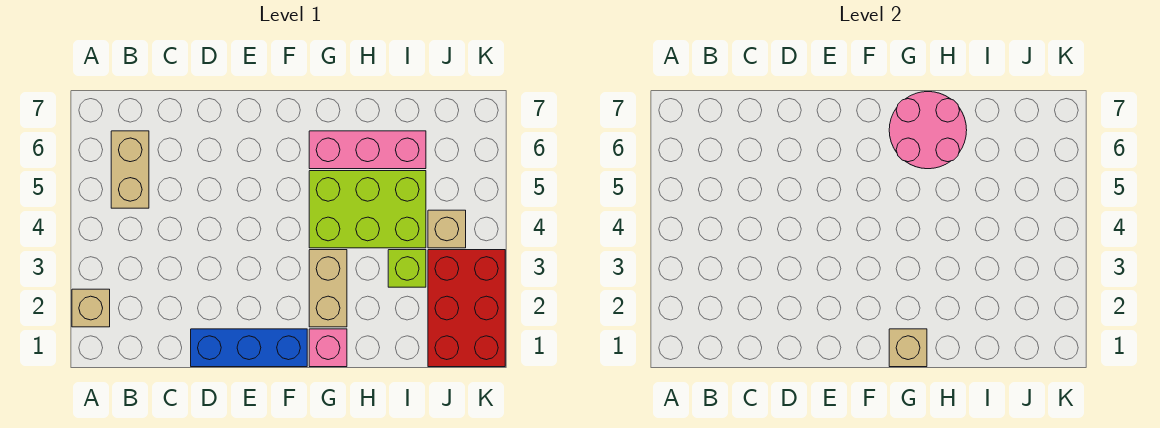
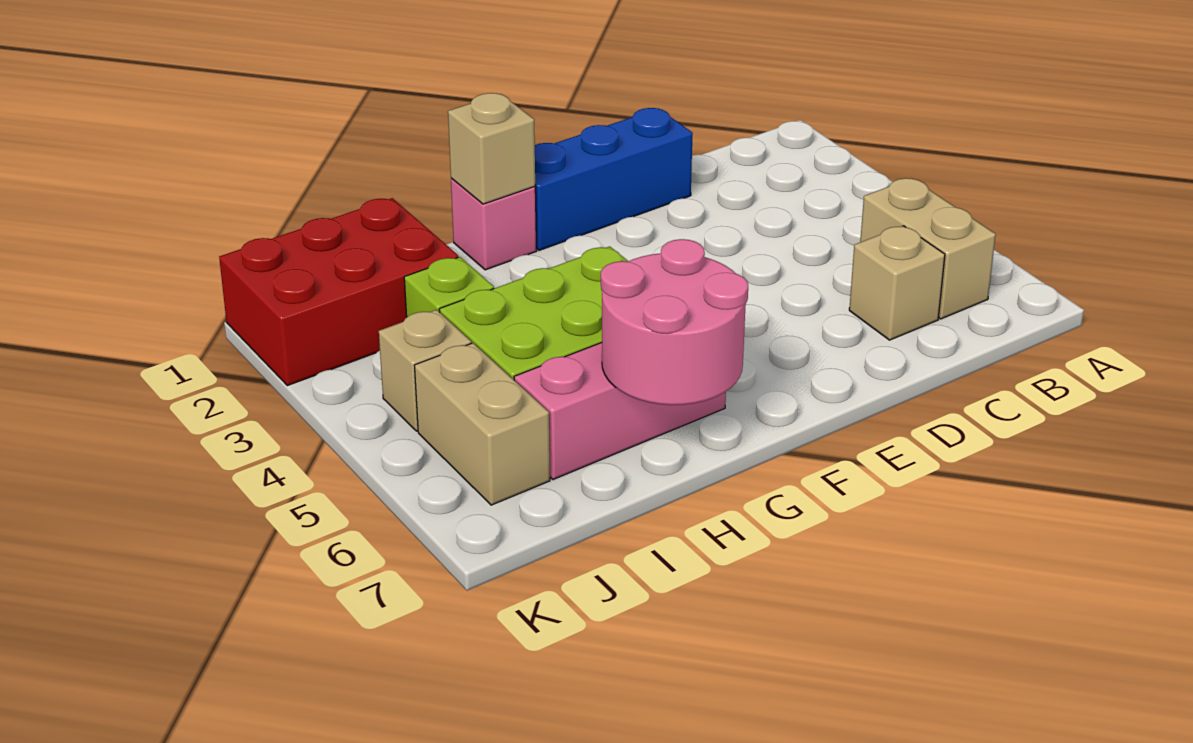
tan 1x1 brick [72,289,110,327] -> tan 1x1 brick moved to [849,226,945,340]
tan 1x2 brick [309,250,347,327] -> tan 1x2 brick moved to [414,343,550,505]
red 2x3 brick [428,250,505,367] -> red 2x3 brick turned to [219,198,458,386]

